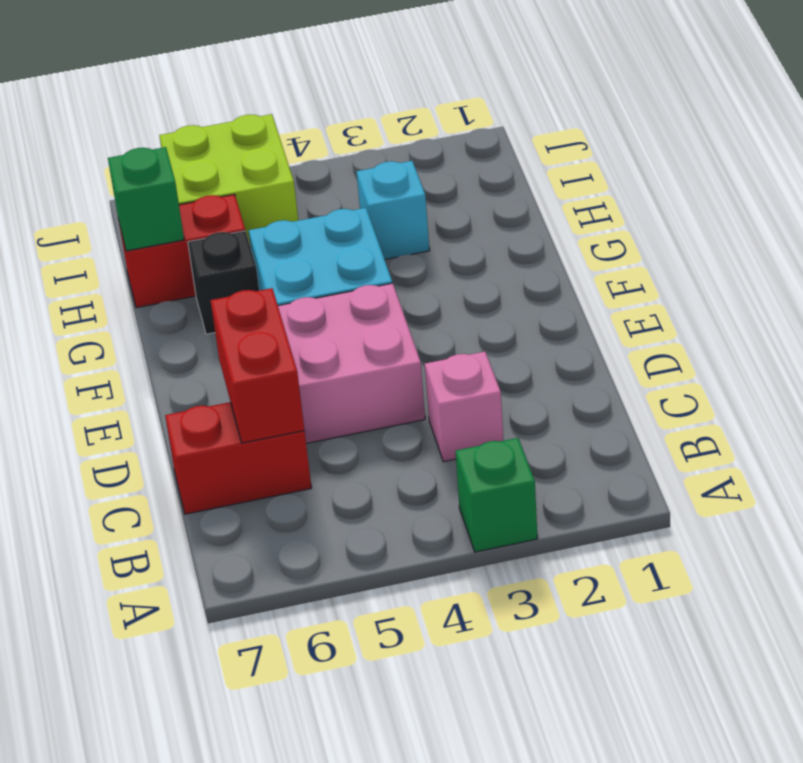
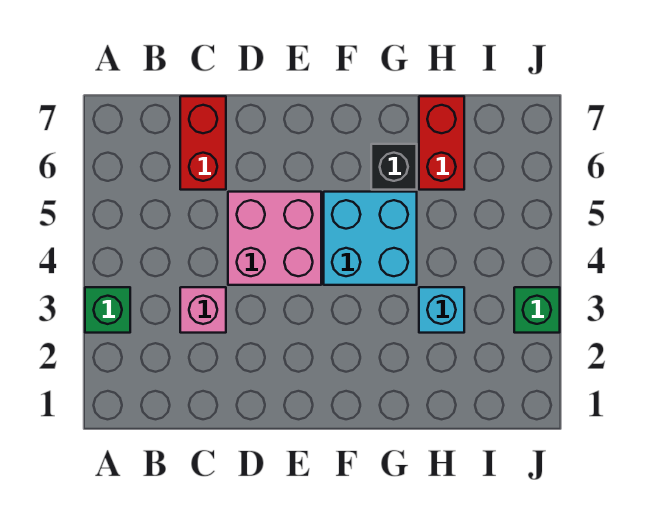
red 1x2 brick [211,288,305,443] -> none
green 1x1 brick [108,147,184,251] -> green 1x1 brick moved to [514,287,560,333]
lime 2x2 brick [159,114,298,247] -> none

